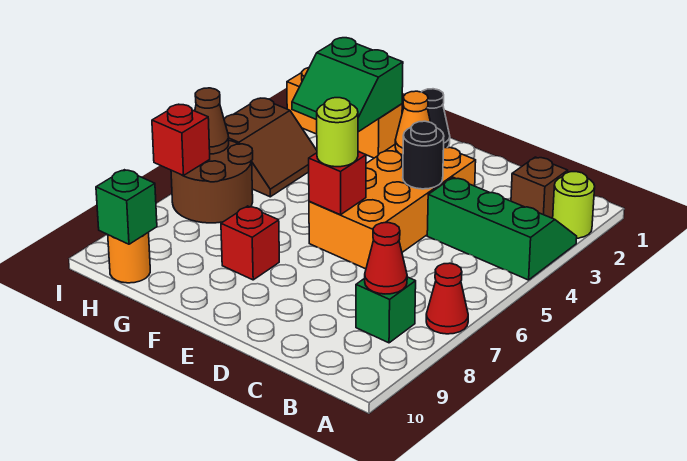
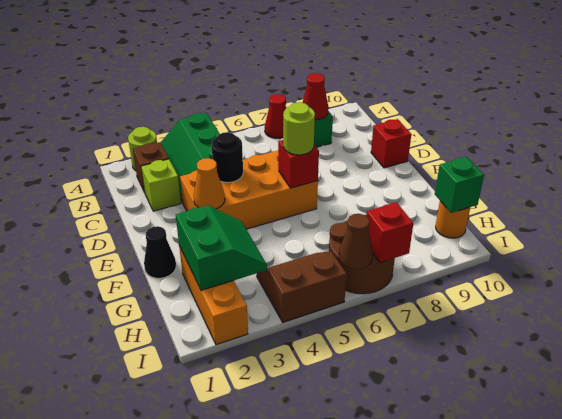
none -> lime 1x1 brick [141,159,181,211]
red 1x1 brick [221,206,279,280] -> red 1x1 brick moved to [371,119,411,168]

